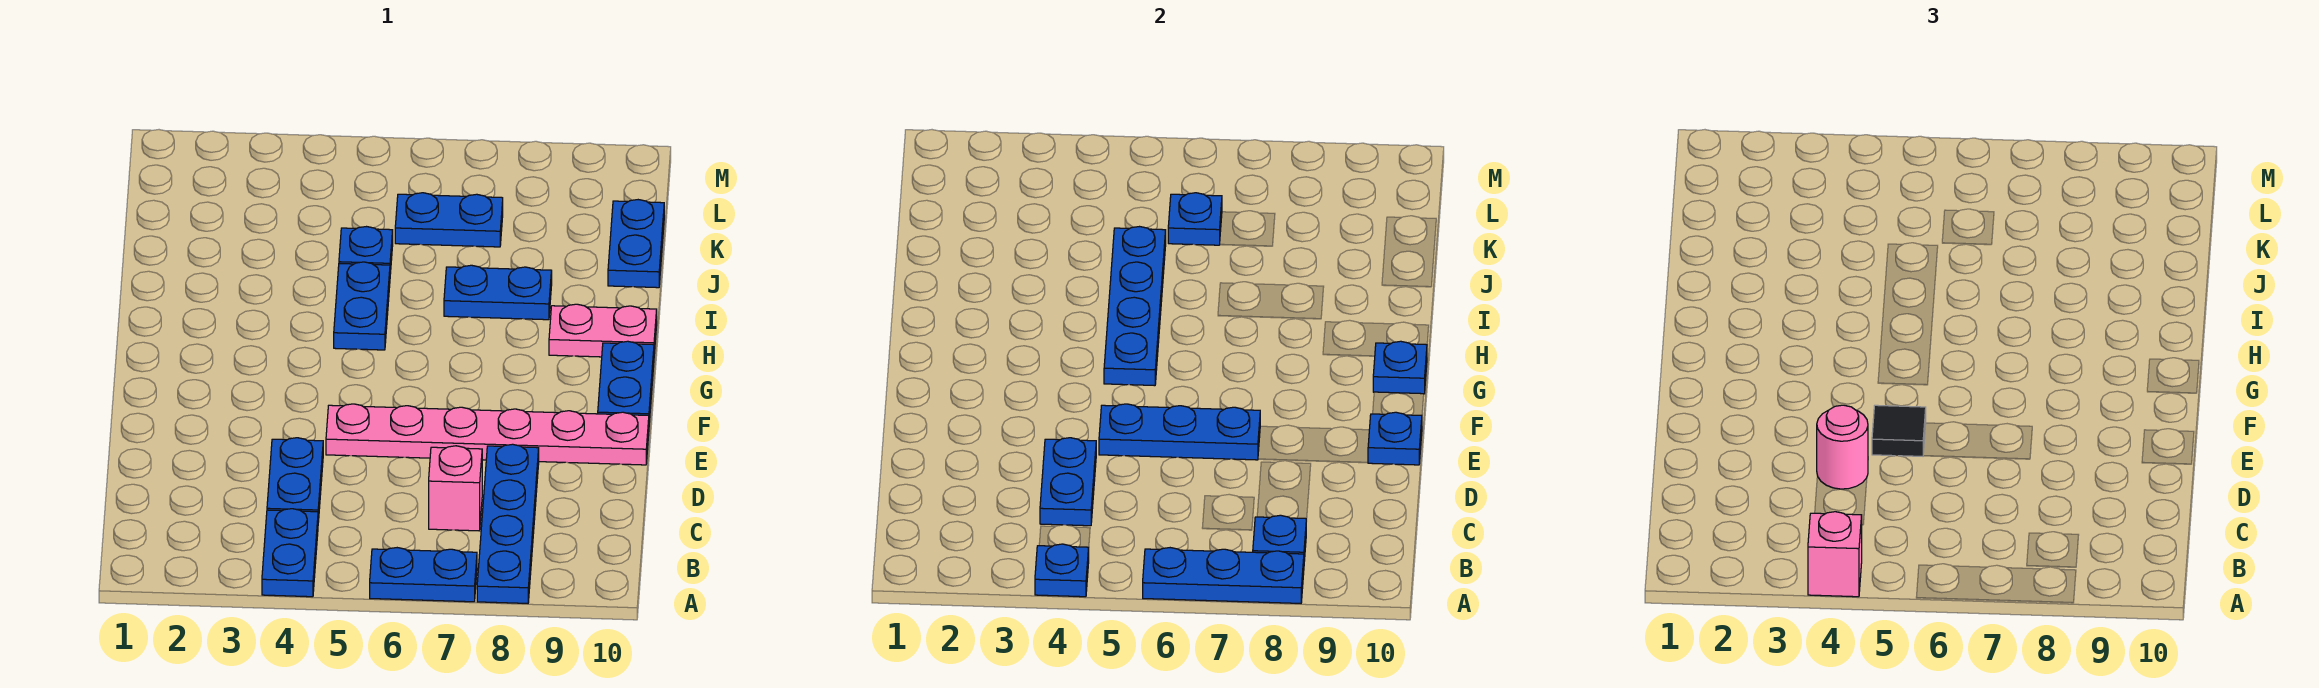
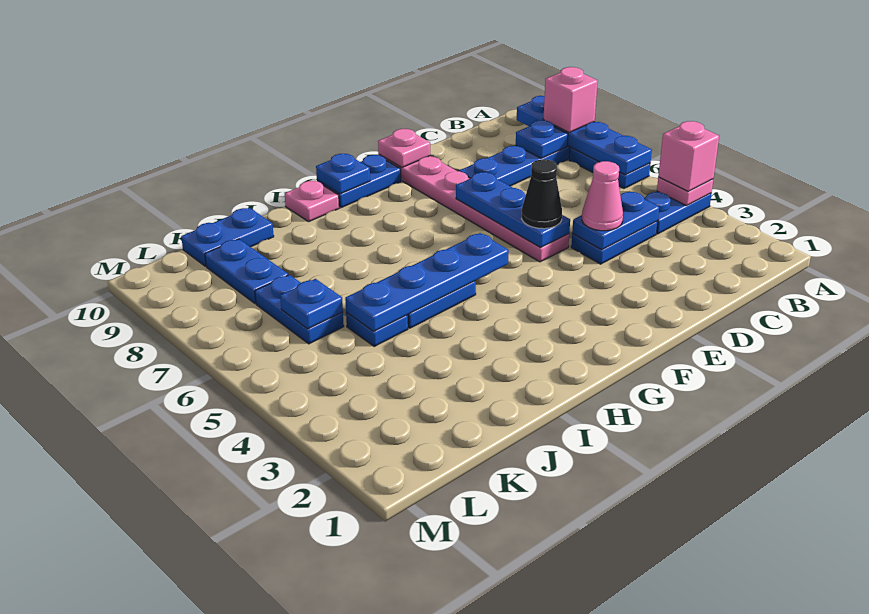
blue 1x1 plate [1035,544,1089,597] -> pink 1x1 plate [657,177,713,206]
blue 1x3 plate [1143,548,1304,603] -> blue 1x4 plate [517,96,652,175]
pink 1x1 brick [429,446,482,531] -> pink 1x1 brick moved to [543,67,598,132]
pink 1x1 round brick [1817,405,1868,489] -> pink 1x1 cone [582,161,623,231]
black 1x1 tile [1872,405,1926,456] -> black 1x1 cone [521,159,562,229]
blue 1x1 plate [1368,412,1422,465] -> pink 1x1 plate [378,129,430,167]
pink 1x2 plate [549,304,657,357] -> pink 1x1 plate [285,181,339,222]
blue 1x2 plate [444,265,552,320] -> blue 1x2 plate moved to [205,239,288,304]

